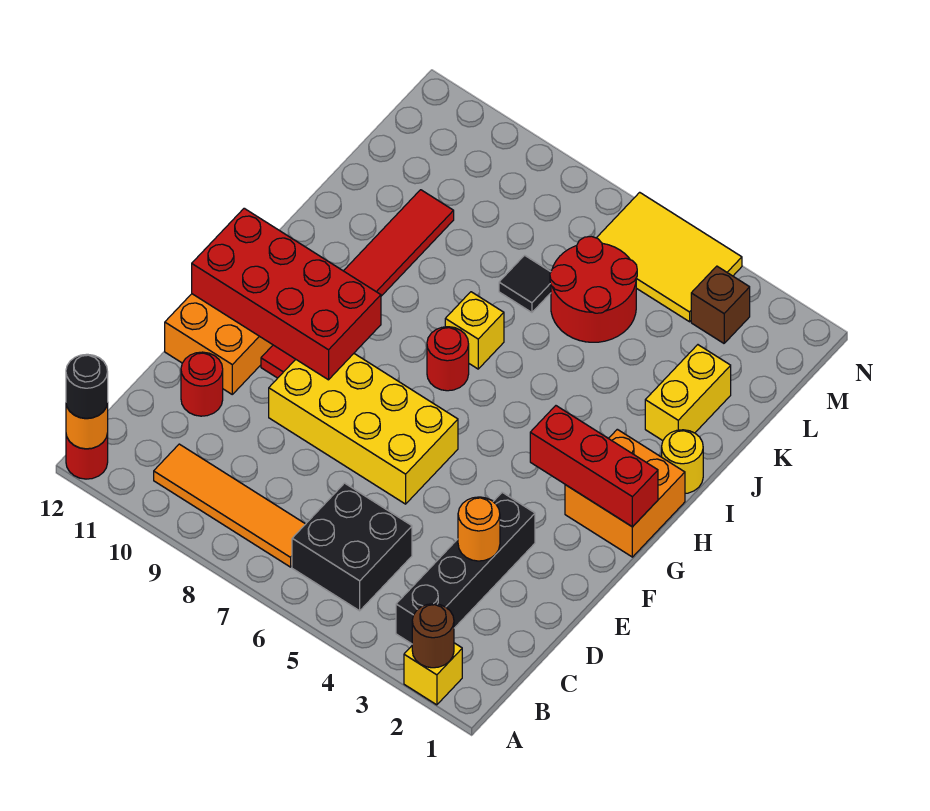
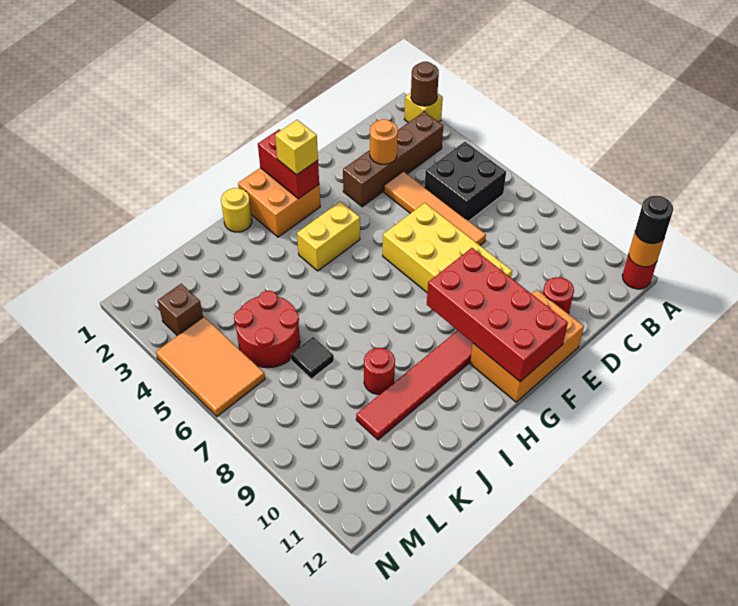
black 1x4 brick [396,492,535,644] -> brown 1x4 brick [343,112,443,207]
orange 1x4 tile [154,444,305,567] -> orange 1x4 tile moved to [384,171,486,245]
red 1x3 brick [530,406,658,527] -> red 1x2 brick [258,130,319,199]
red 1x1 round brick [427,327,469,391] -> red 1x1 round brick moved to [364,348,395,394]
yellow 1x1 brick [445,292,504,369] -> yellow 1x1 brick moved to [275,120,318,175]
yellow 1x2 brick [645,345,731,441] -> yellow 1x2 brick moved to [297,202,360,271]
yellow 2x3 tile [597,192,742,322] -> orange 2x3 tile [156,317,265,416]

